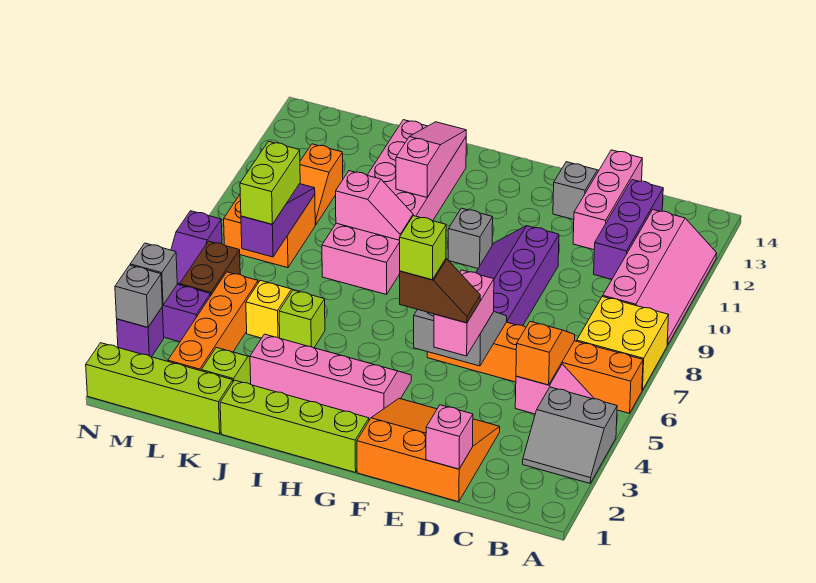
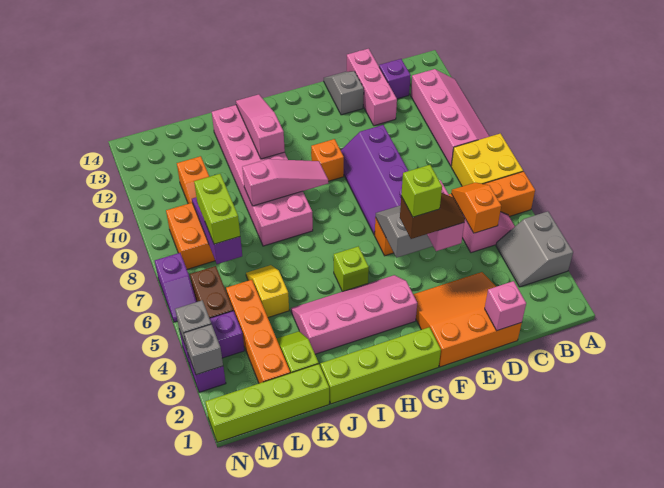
grey 2x2 slope [523,387,617,483] -> grey 2x2 slope turned to [496,211,573,287]
purple 1x3 brick [594,180,663,279] -> purple 1x1 brick [379,59,411,99]
grey 1x1 brick [448,208,493,268] -> orange 1x1 brick [311,139,344,181]
pink 1x2 slope [336,171,413,240] -> pink 1x3 slope [242,159,328,206]
lime 1x1 brick [279,290,325,348] -> lime 1x1 brick moved to [334,246,369,292]

